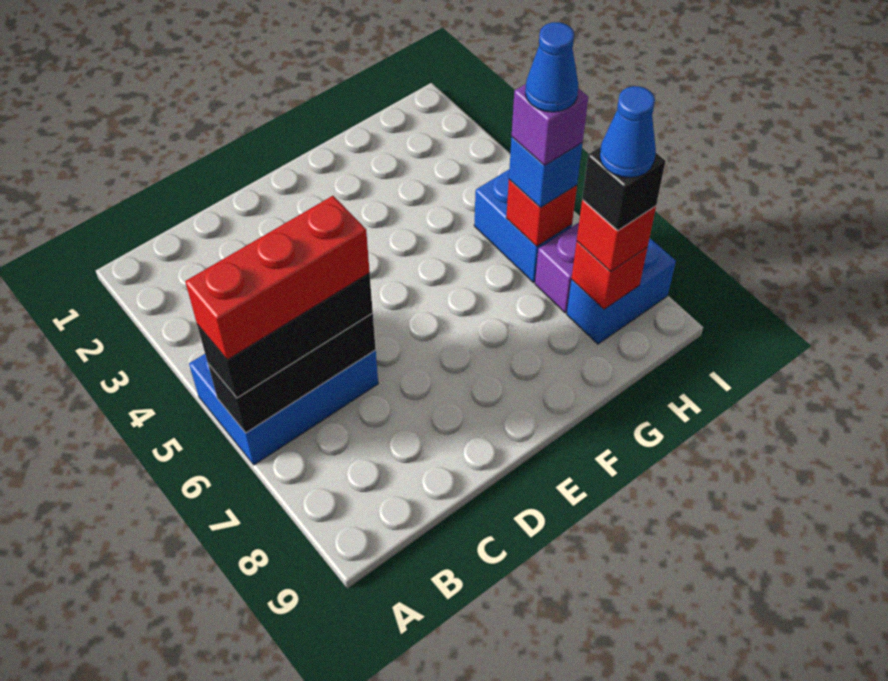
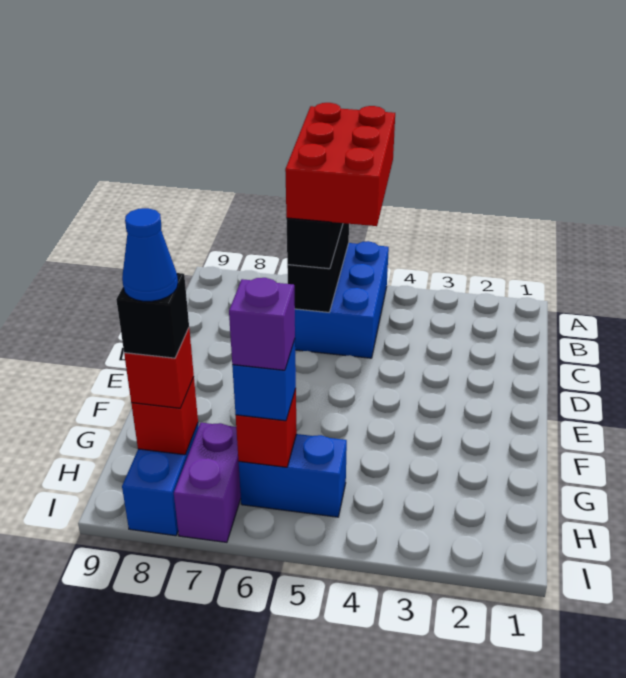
red 1x3 brick [185,196,370,360] -> red 2x3 brick [285,103,395,226]
blue 1x1 cone [525,22,578,112] -> none

